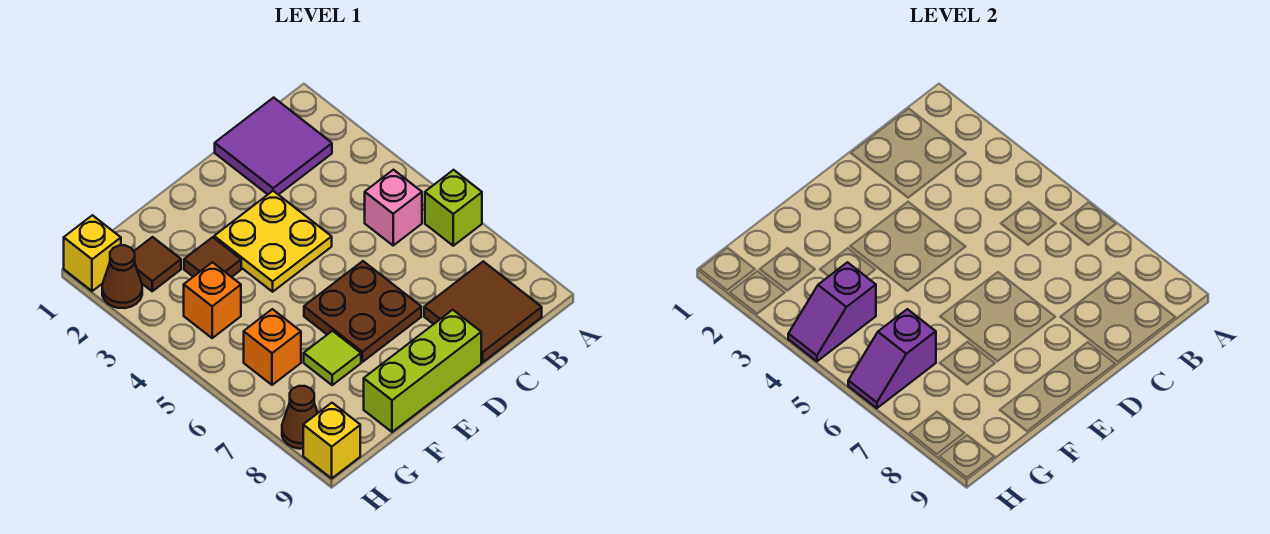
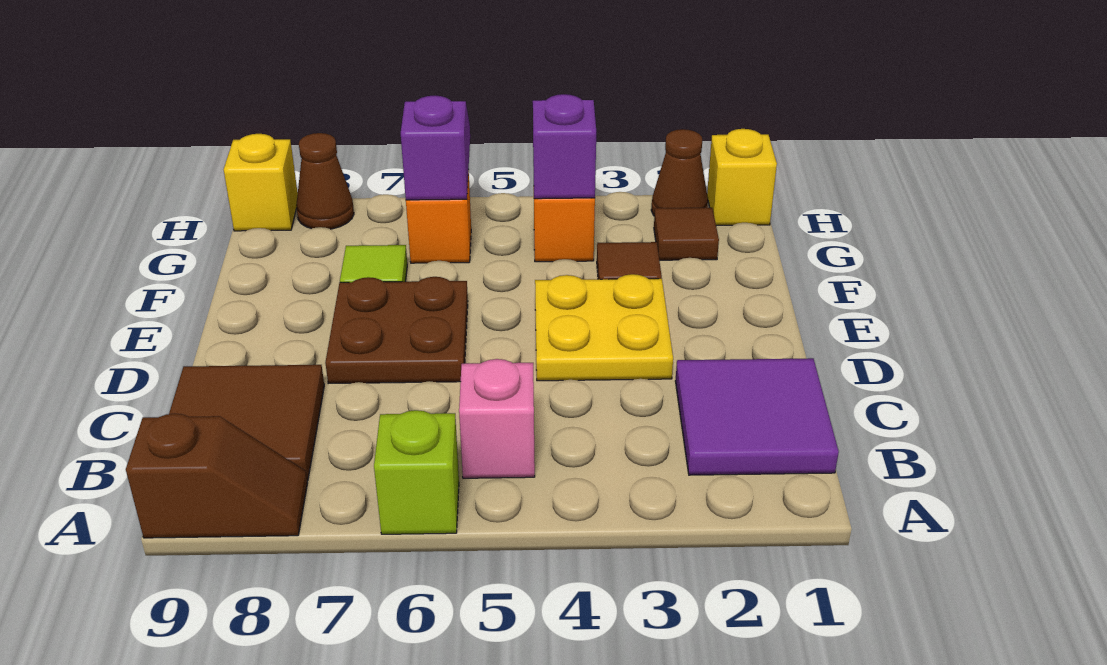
none -> brown 1x2 slope [126,413,307,538]
lime 1x3 brick [364,310,481,432] -> none

